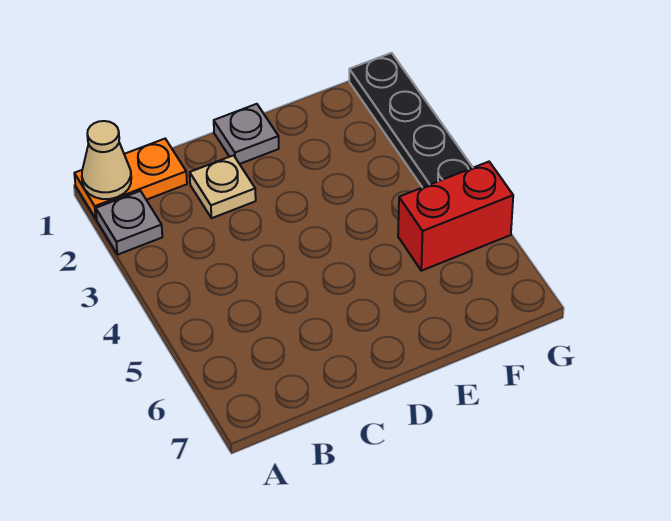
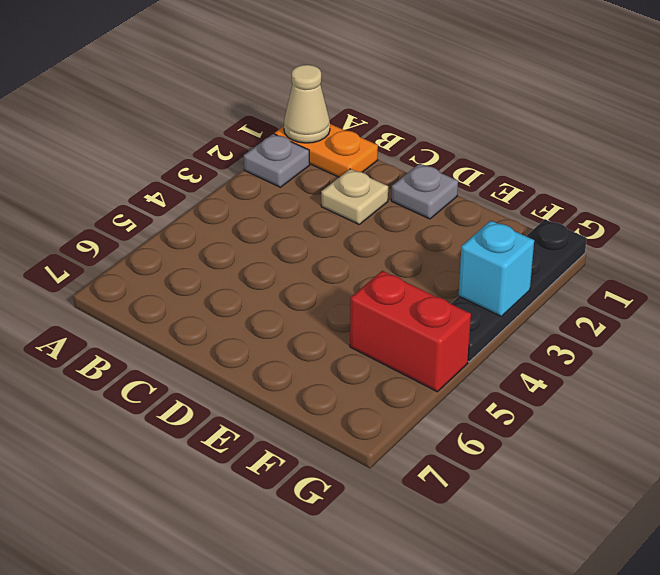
none -> cyan 1x1 brick [459,221,534,317]

